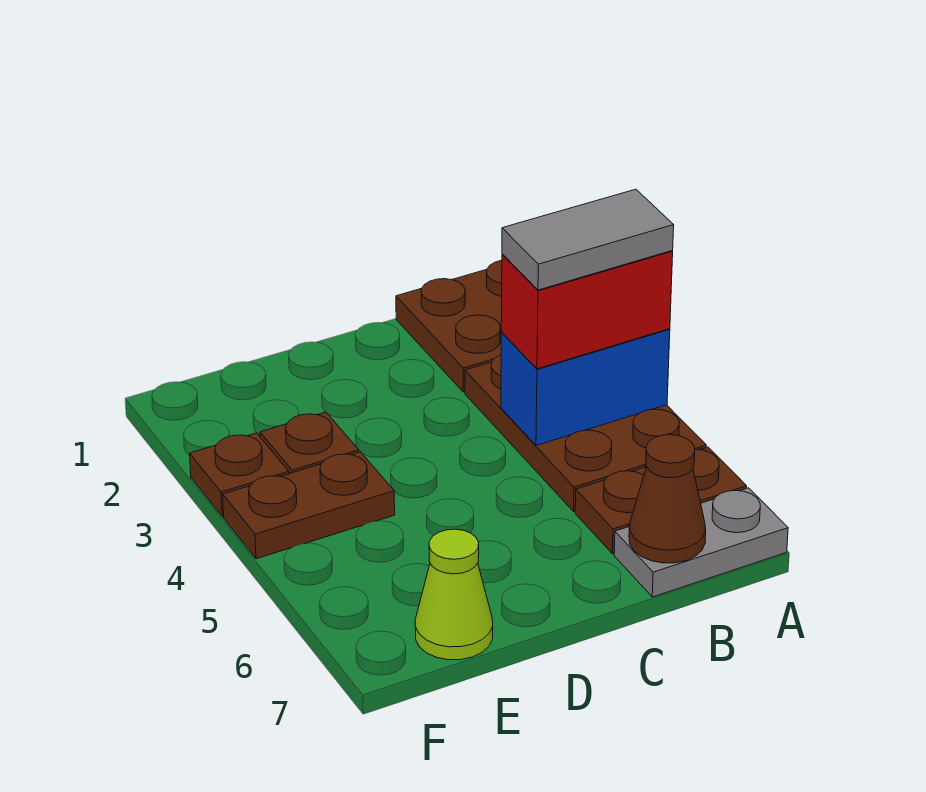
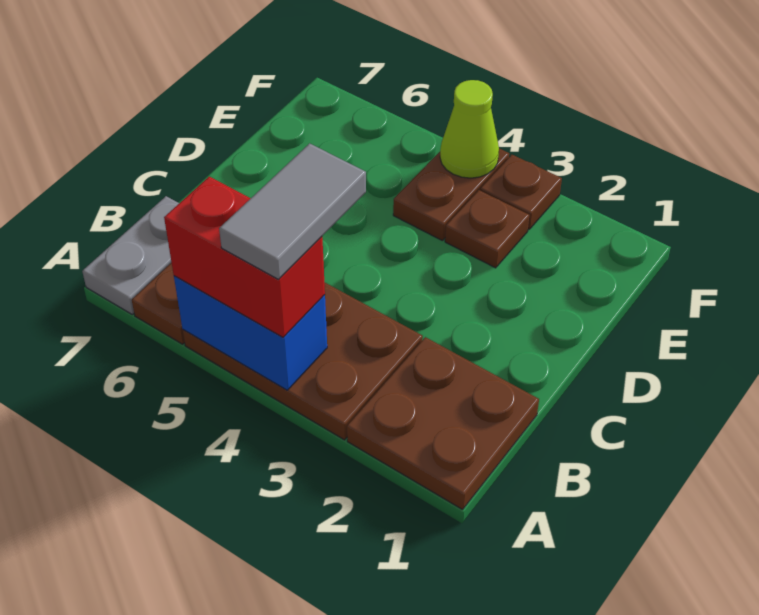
blue 1x2 brick [501,329,670,446] -> blue 1x2 brick turned to [174,276,327,390]
red 1x2 brick [501,251,673,369] -> red 1x2 brick turned to [164,177,325,337]
brown 1x1 cone [629,435,706,563] -> none
lime 1x1 cone [415,529,493,660] -> lime 1x1 cone moved to [440,80,499,178]

